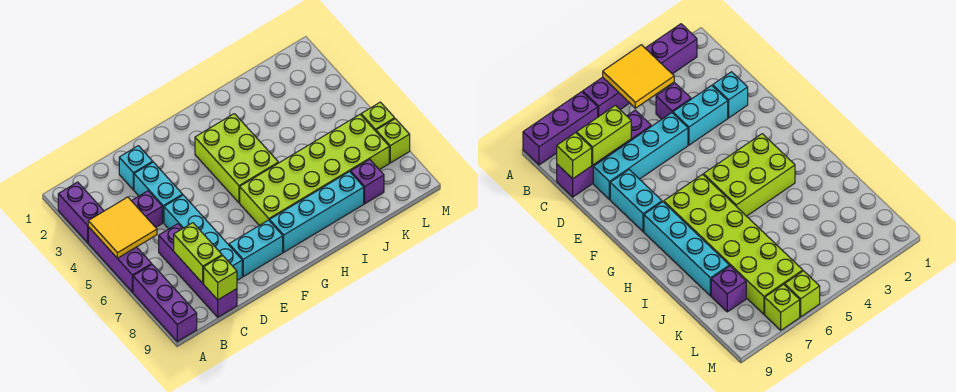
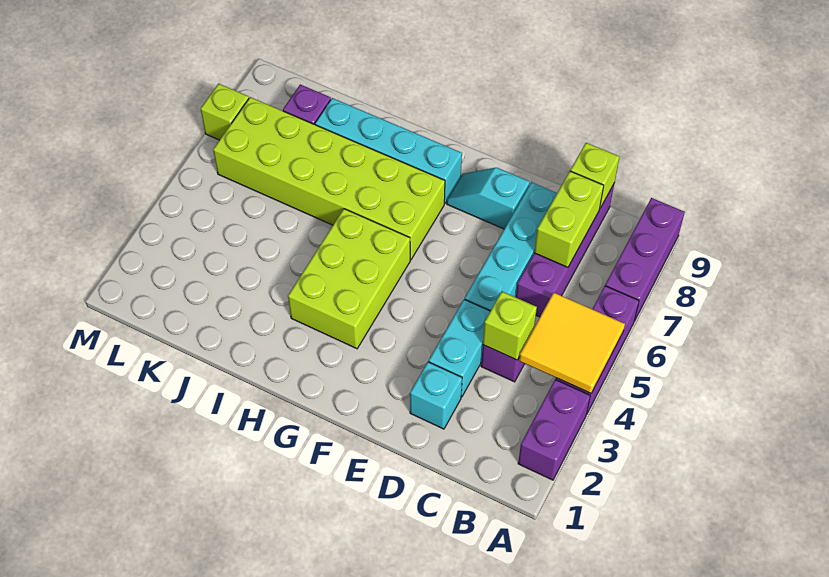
cyan 1x2 brick [229,220,283,276] -> cyan 1x2 slope [447,168,530,229]
lime 1x1 brick [361,102,395,131] -> lime 1x1 brick moved to [483,292,537,360]

